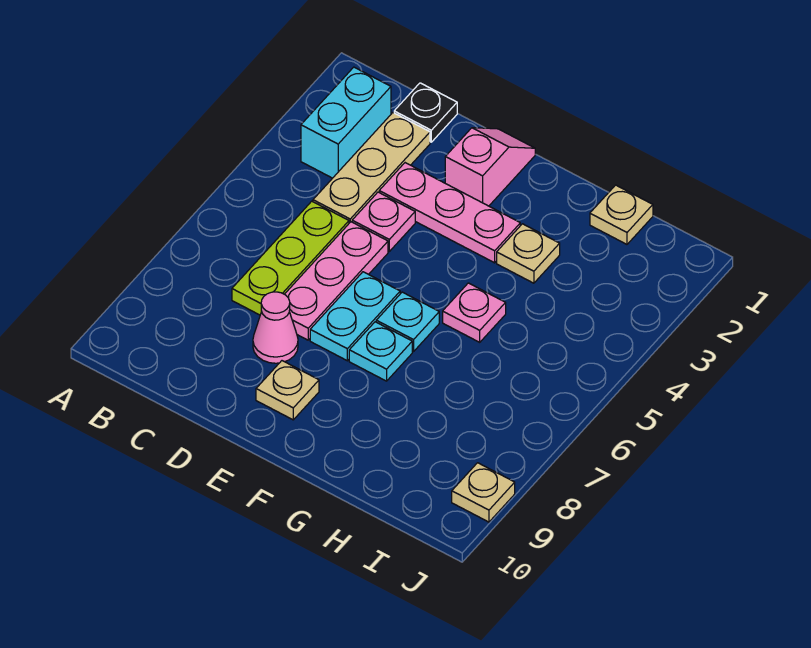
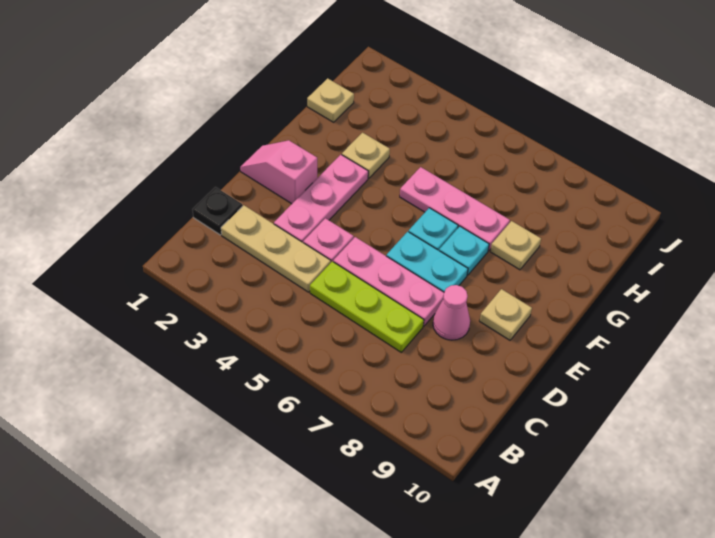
cyan 1x2 brick [301,67,391,178] -> none
pink 1x1 plate [443,283,506,342] -> pink 1x3 plate [400,167,510,251]
tan 1x1 plate [452,463,515,522] -> tan 1x1 plate moved to [490,221,541,270]

